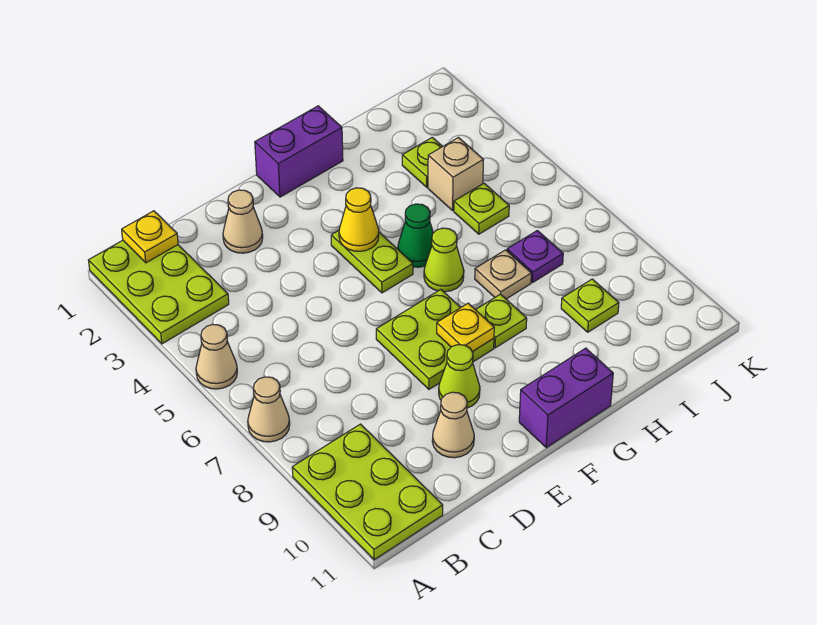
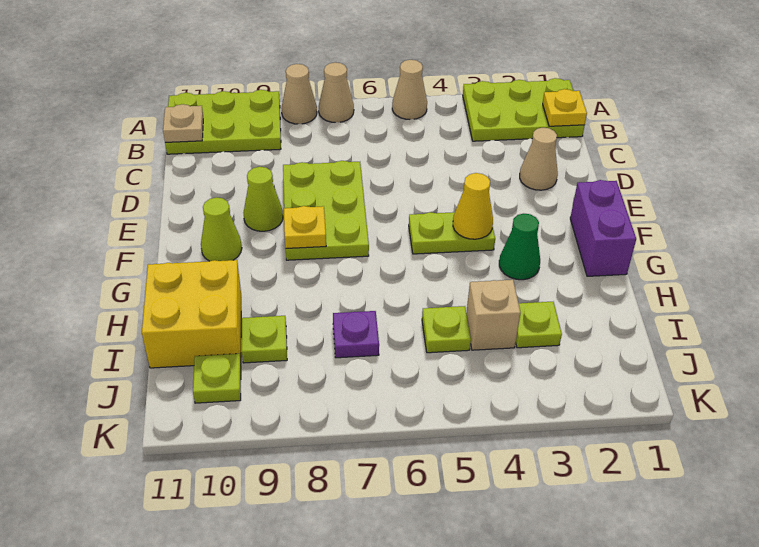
tan 1x1 cone [432,392,474,458] -> tan 1x1 cone moved to [282,64,317,124]
lime 2x2 plate [376,290,494,389] -> lime 2x3 plate [283,161,369,260]
purple 1x2 brick [519,348,613,447] -> none
green 1x1 cone [398,204,433,267] -> green 1x1 cone moved to [499,214,540,280]
lime 1x1 cone [424,228,464,292] -> lime 1x1 cone moved to [201,197,242,261]
lime 1x1 plate [476,294,527,348] -> lime 1x1 plate moved to [193,354,241,403]
tan 1x1 plate [475,250,531,299] -> tan 1x1 plate moved to [163,104,203,142]
none -> yellow 2x2 brick [142,260,241,368]

